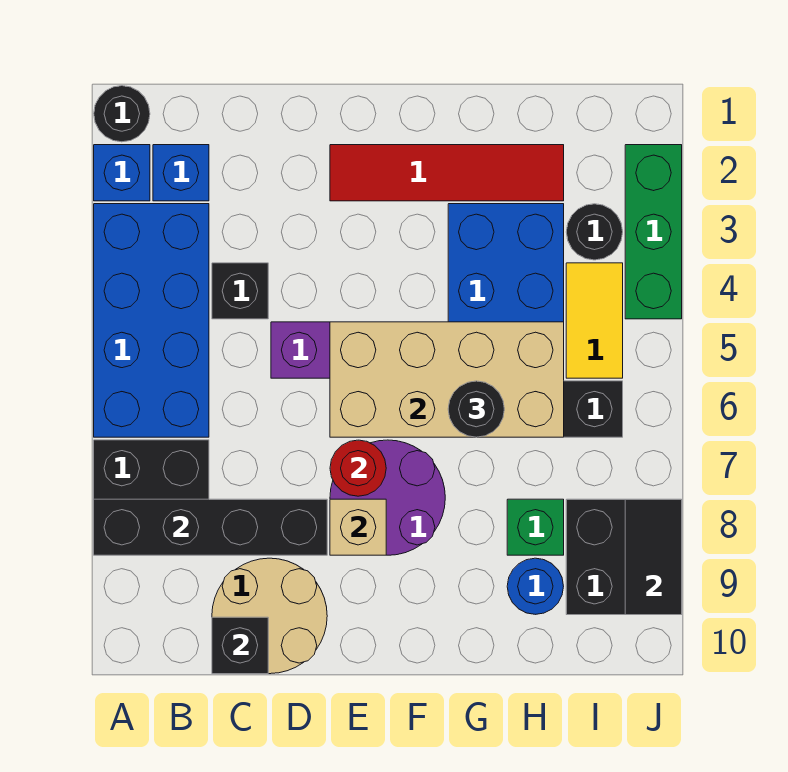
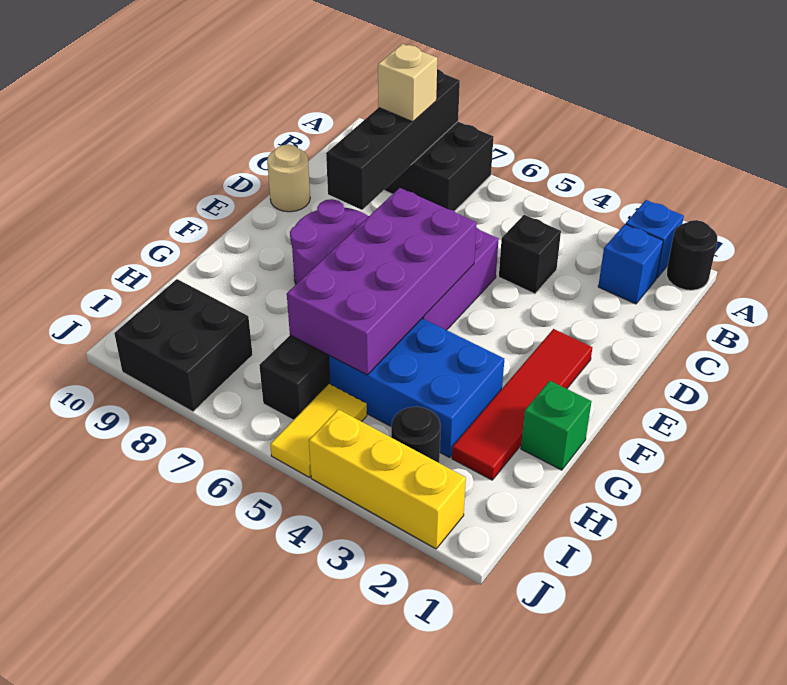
blue 2x4 brick [94,204,209,437] -> none
tan 2x2 round brick [212,558,327,674] -> tan 1x1 round brick [267,144,310,212]
black 1x1 brick [212,617,268,674] -> none
tan 2x4 brick [330,322,564,437] -> purple 2x4 brick [287,188,476,375]
red 1x1 round brick [330,440,386,496] -> none
tan 1x1 brick [330,499,386,555] -> tan 1x1 brick moved to [378,44,437,122]
black 1x1 round brick [448,381,504,437] -> none
green 1x1 brick [507,499,564,555] -> green 1x1 brick moved to [521,381,591,470]
blue 1x1 round brick [507,558,564,614] -> none
yellow 1x2 tile [566,263,623,378] -> yellow 1x2 tile turned to [270,384,367,477]
green 1x3 brick [625,145,682,319] -> yellow 1x3 brick [309,409,466,549]
black 1x2 tile [625,499,682,615] -> none

